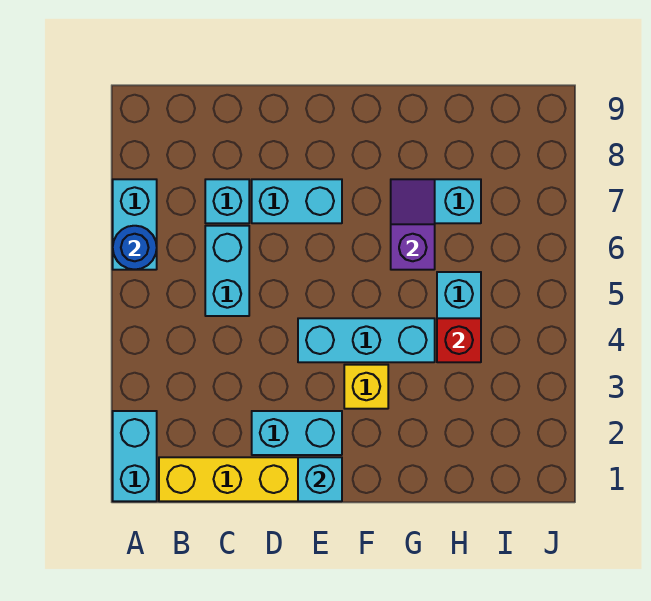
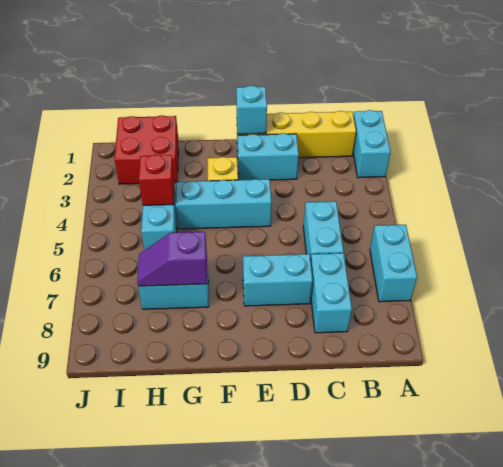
blue 1x1 round brick [113,226,157,270] -> none
cyan 1x1 brick [205,179,249,223] -> cyan 1x2 brick [310,253,352,333]
purple 1x2 slope [391,179,435,270] -> purple 1x2 slope turned to [137,232,207,286]
none -> red 2x2 brick [114,115,178,184]

